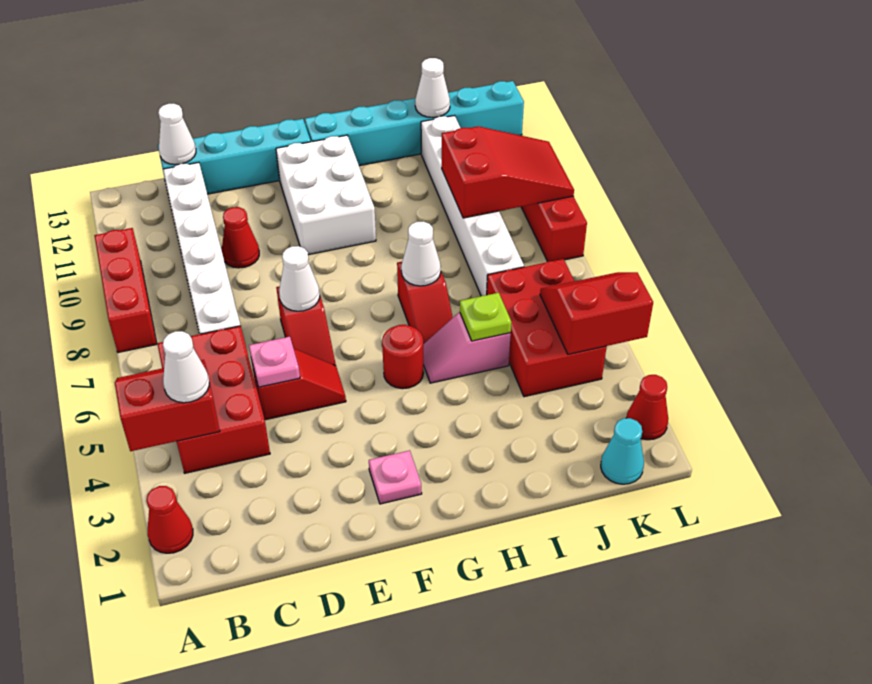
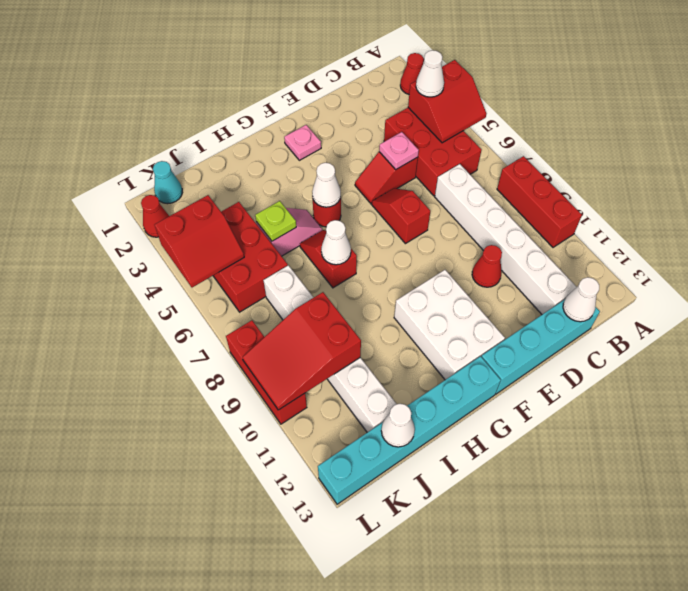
white 1x1 cone [279,246,320,311] -> white 1x1 cone moved to [312,163,341,207]

